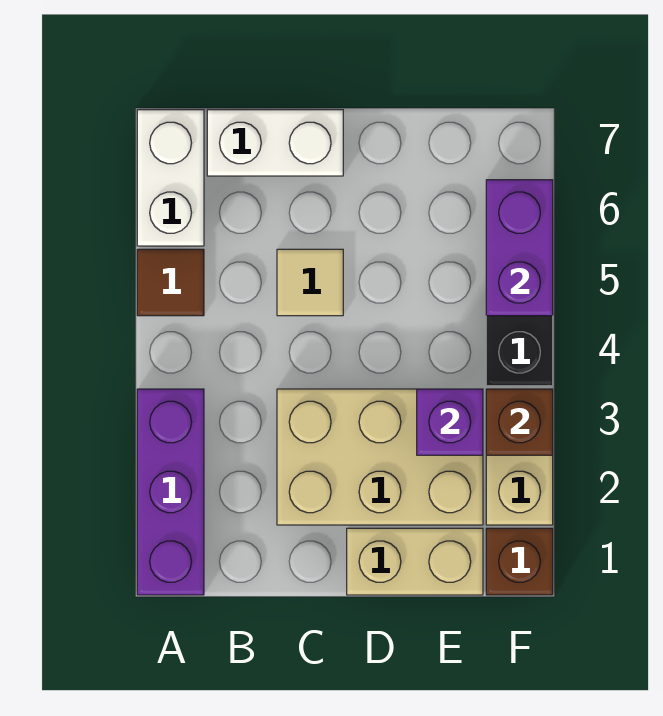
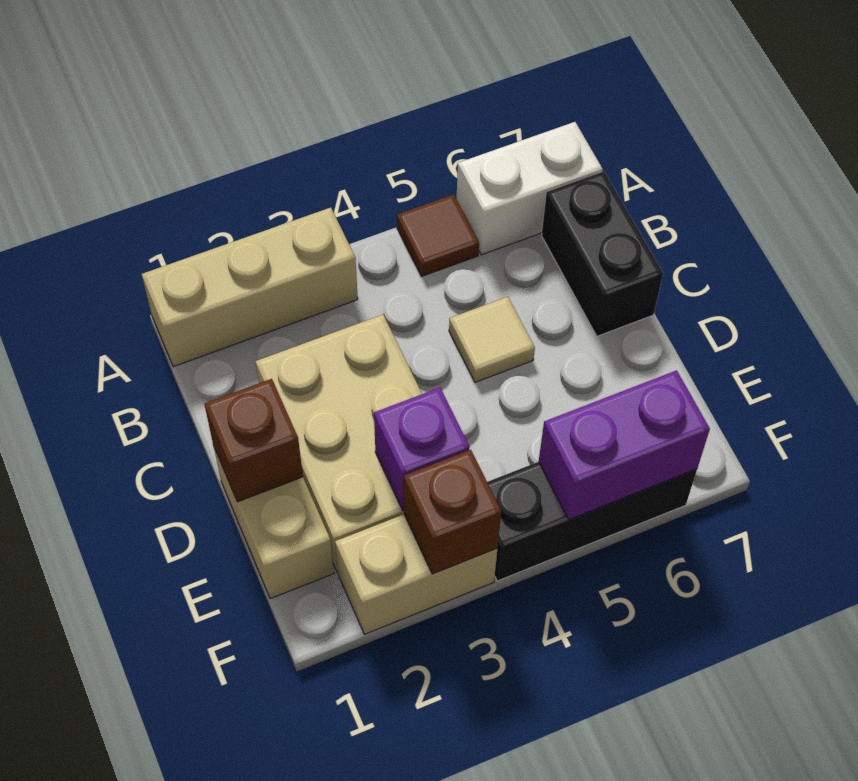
purple 1x3 brick [137,389,204,595] -> tan 1x3 brick [142,208,358,367]
white 1x2 brick [207,110,343,176] -> black 1x2 brick [542,172,663,336]
brown 1x1 brick [486,528,553,595] -> brown 1x1 brick moved to [205,379,303,502]

